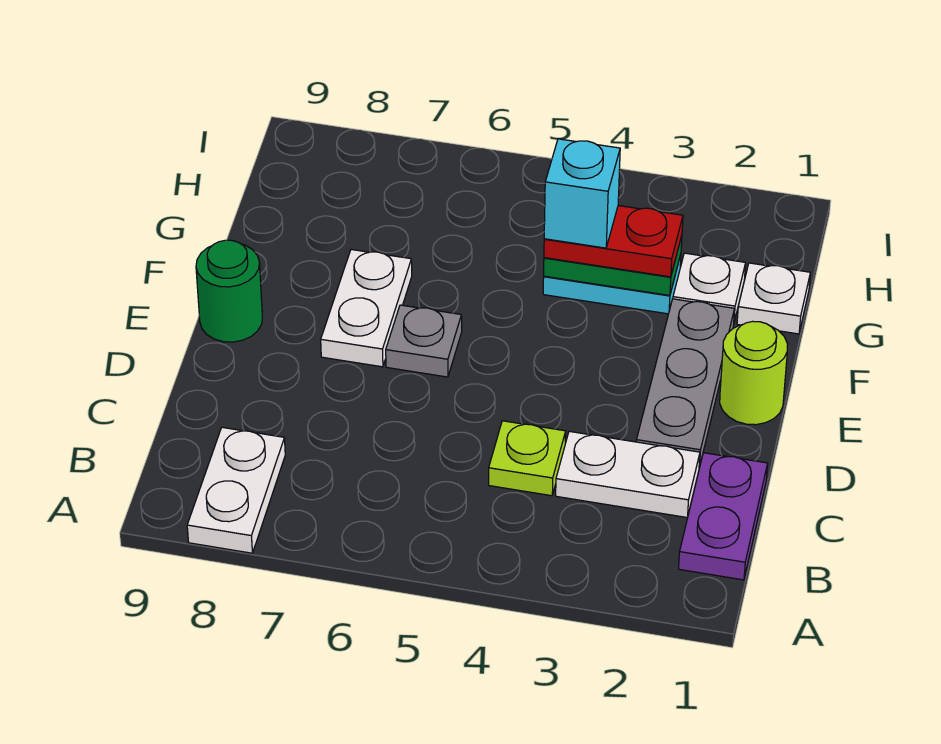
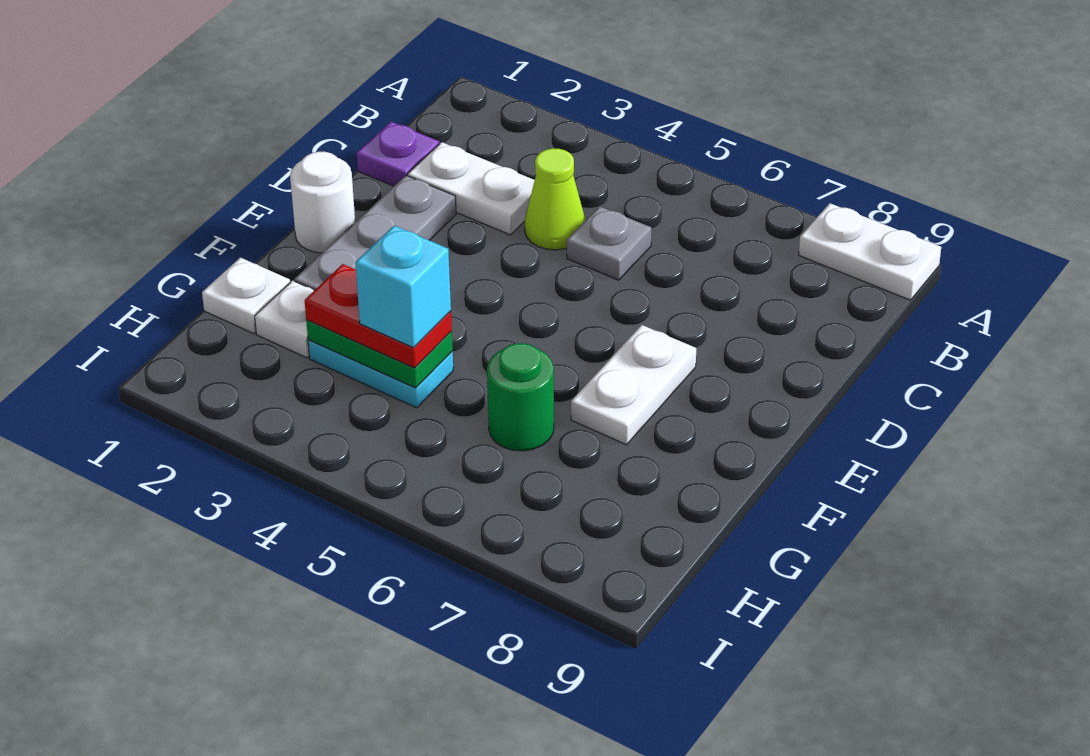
white 1x2 plate [187,427,285,553] -> white 1x2 plate turned to [799,203,941,300]
purple 1x2 plate [679,453,768,580] -> purple 1x1 plate [357,122,439,186]
lime 1x1 plate [489,421,566,496] -> lime 1x1 cone [525,148,585,250]
lime 1x1 round brick [720,321,788,425] -> white 1x1 round brick [290,152,355,253]
grey 1x1 plate [386,305,462,377] -> grey 1x1 plate moved to [567,206,651,280]
green 1x1 round brick [196,240,262,342] -> green 1x1 round brick moved to [487,343,554,451]

